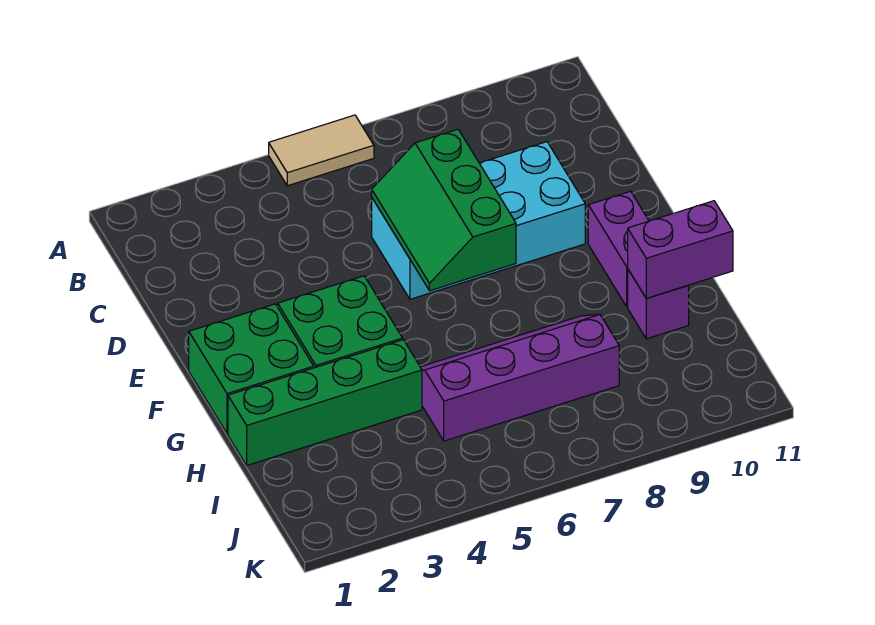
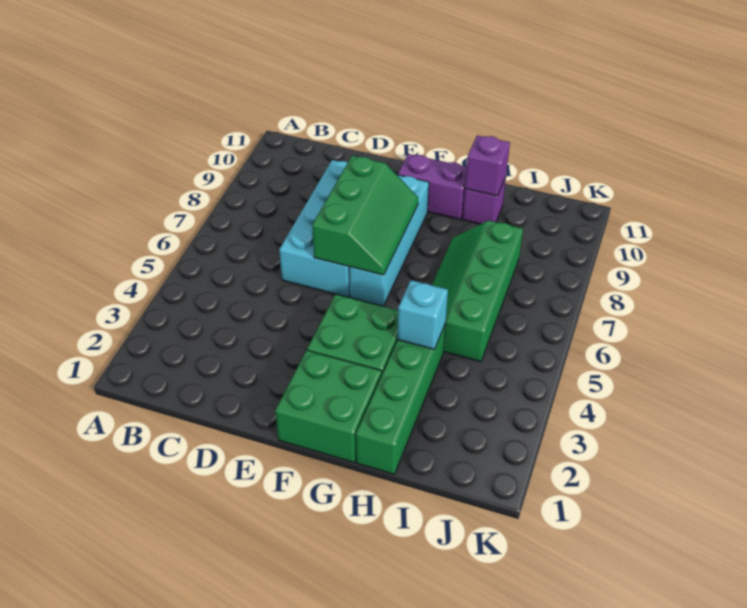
tan 1x2 tile [269,115,374,186] -> none
green 2x3 slope [372,129,516,291] -> green 2x3 slope turned to [312,156,418,275]
none -> cyan 1x4 brick [350,175,429,306]
none -> cyan 1x1 brick [398,280,448,349]
purple 2x4 slope [421,315,619,441] -> green 2x4 slope [432,221,523,362]
purple 1x2 brick [628,201,733,298] -> purple 1x1 brick [465,135,510,196]

